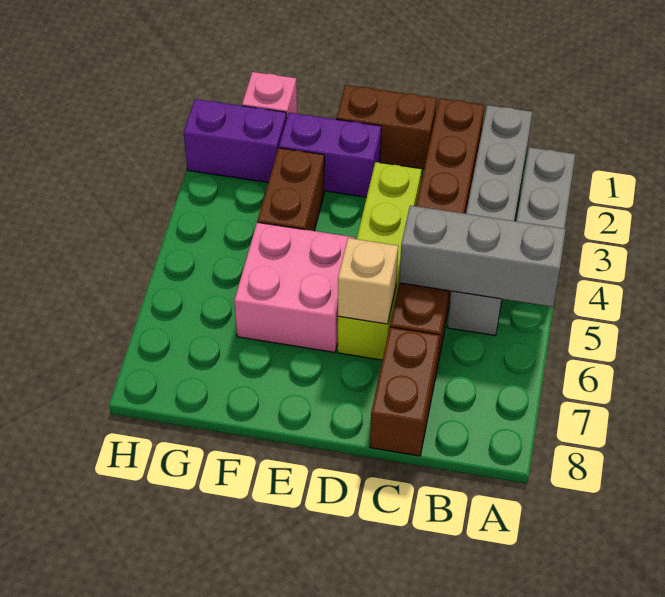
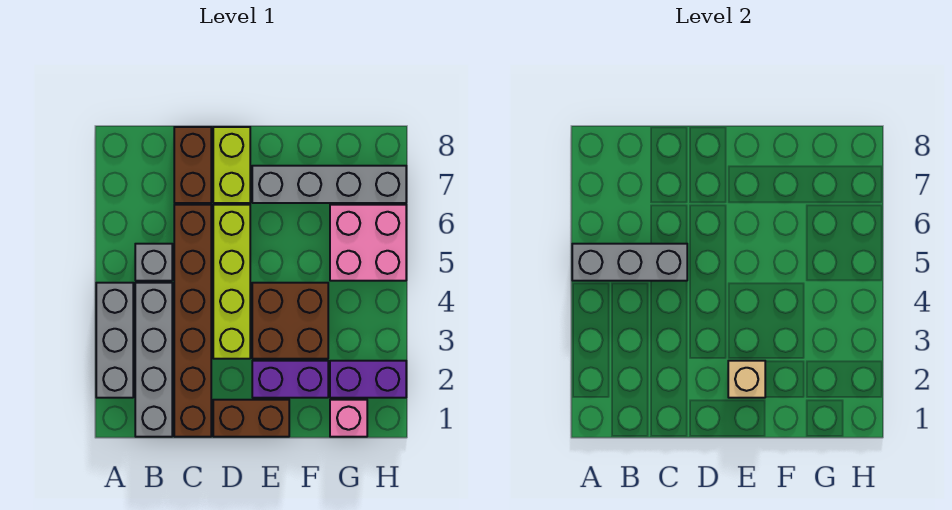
tan 1x1 brick [338,238,398,324] -> tan 1x1 brick moved to [728,361,765,398]
none -> lime 1x2 brick [213,127,250,203]
pink 2x2 brick [234,222,354,352] -> pink 2x2 brick moved to [330,205,406,281]
none -> grey 1x4 brick [252,166,406,203]
brown 1x2 brick [257,148,324,231] -> brown 2x2 brick [252,283,328,359]

